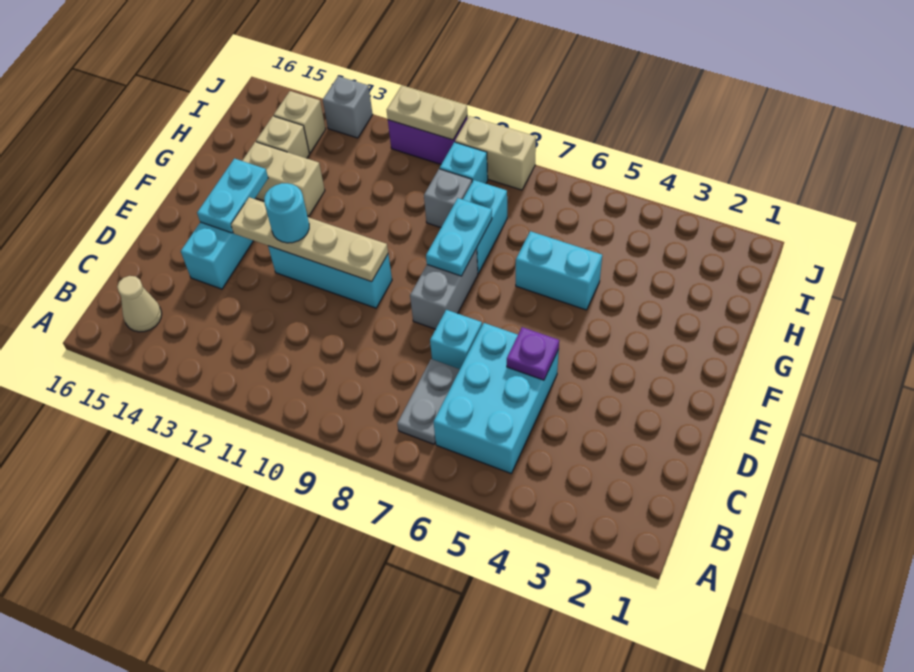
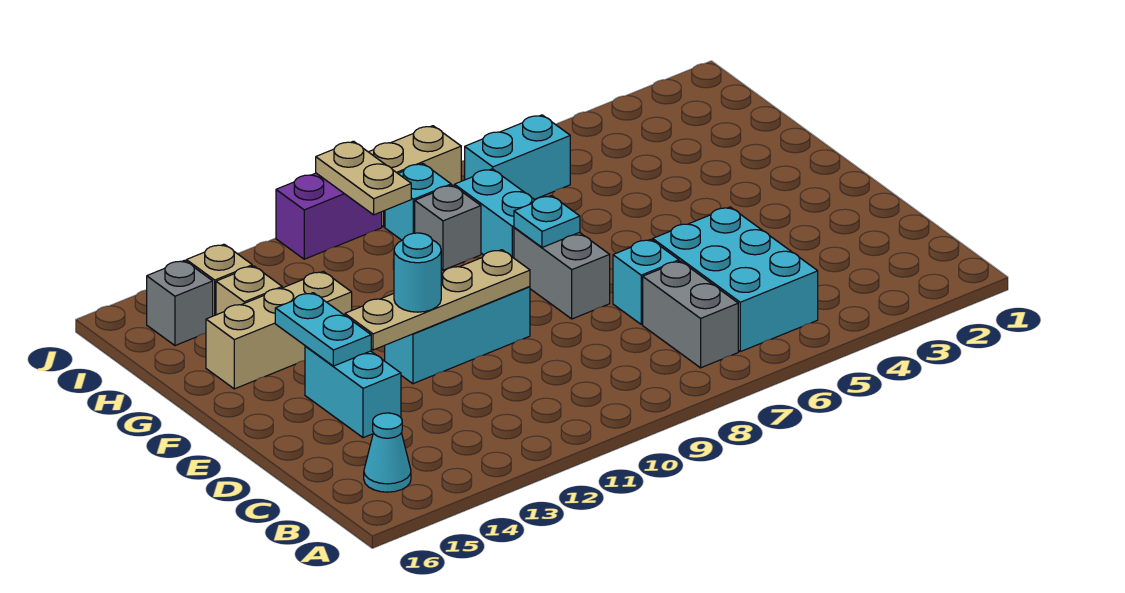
grey 1x2 plate [397,359,460,444] -> grey 1x2 brick [643,261,738,368]
tan 1x1 cone [117,276,162,332] -> cyan 1x1 cone [364,413,411,492]
purple 1x1 plate [507,327,559,380] -> none
cyan 1x2 plate [426,198,492,276] -> cyan 1x1 plate [514,196,580,247]
cyan 1x2 brick [515,231,602,310] -> cyan 1x2 brick moved to [465,115,570,199]
tan 1x2 brick [242,142,325,216] -> tan 1x3 brick [206,271,352,389]
tan 1x2 plate [387,86,467,140] -> tan 1x2 plate turned to [316,141,411,215]
grey 1x1 brick [323,76,373,138] -> grey 1x1 brick moved to [147,260,213,346]

